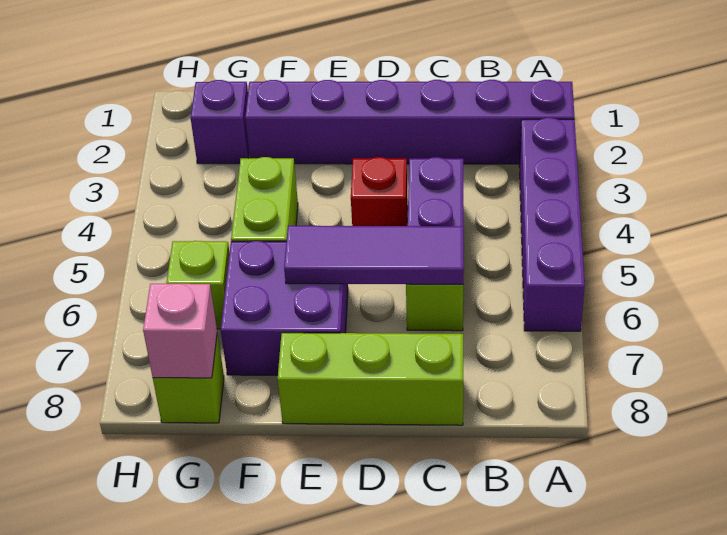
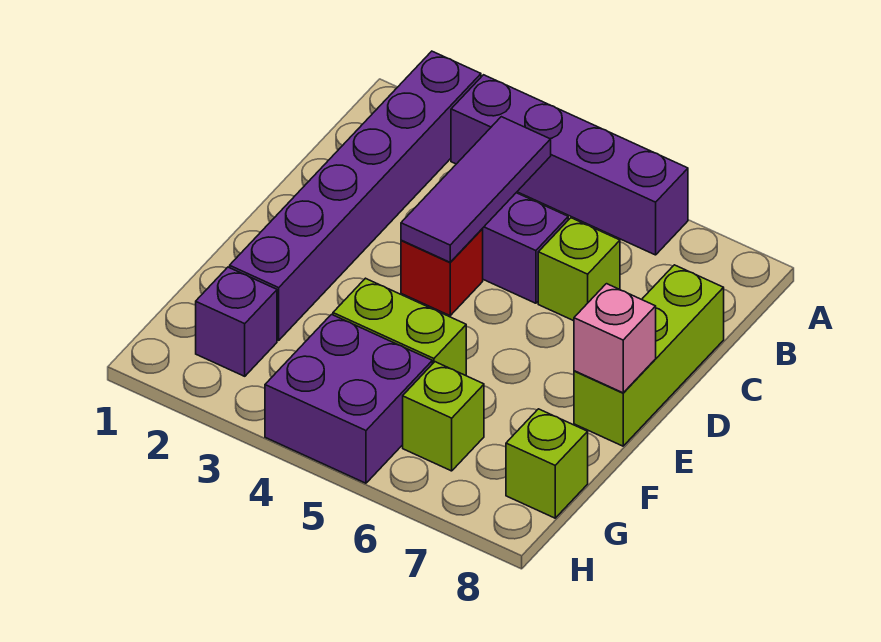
purple 1x3 tile [284,226,464,284] -> purple 1x3 tile moved to [401,117,551,262]
purple 2x2 brick [221,241,348,375] -> purple 2x2 brick moved to [265,314,432,483]
pink 1x1 brick [143,283,217,378] -> pink 1x1 brick moved to [574,284,656,393]

